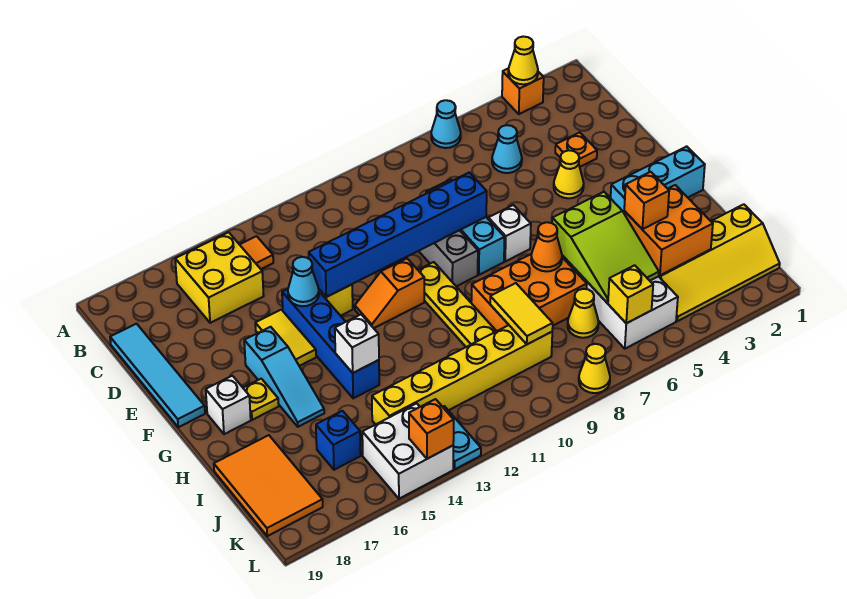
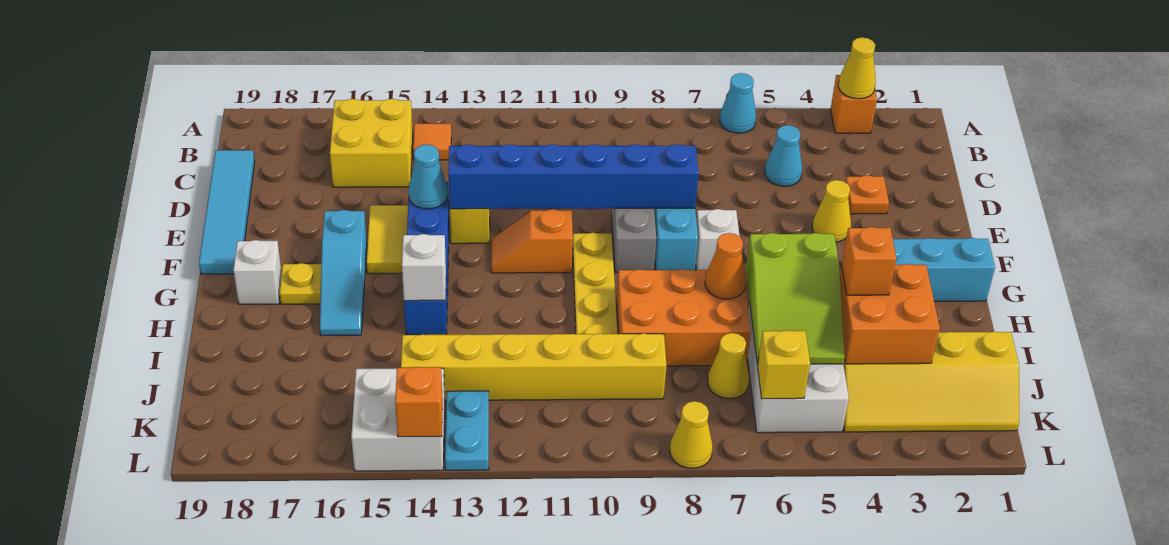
yellow 1x2 tile [490,283,553,344] -> none
orange 2x3 tile [214,435,323,536] -> none
blue 1x1 brick [316,411,361,470] -> none

